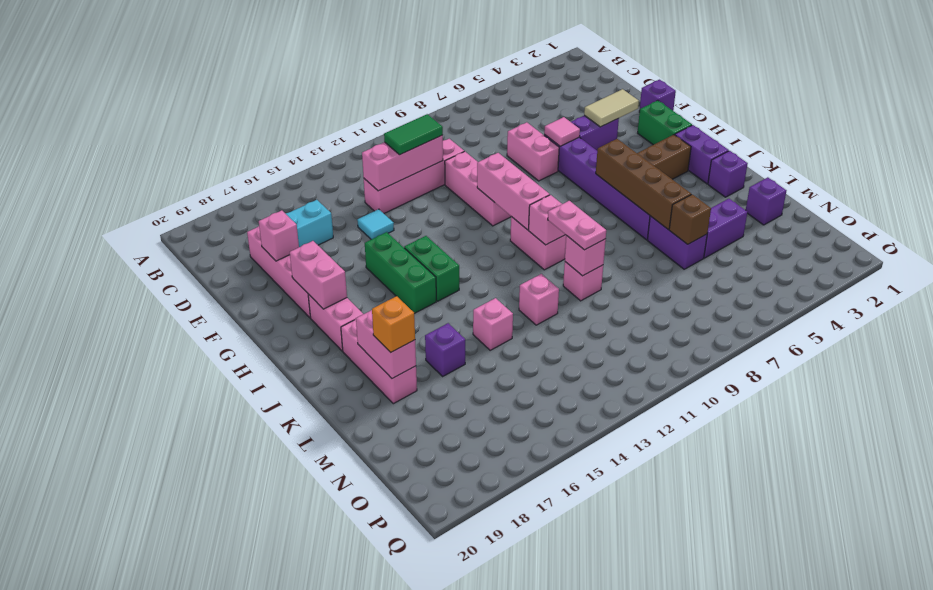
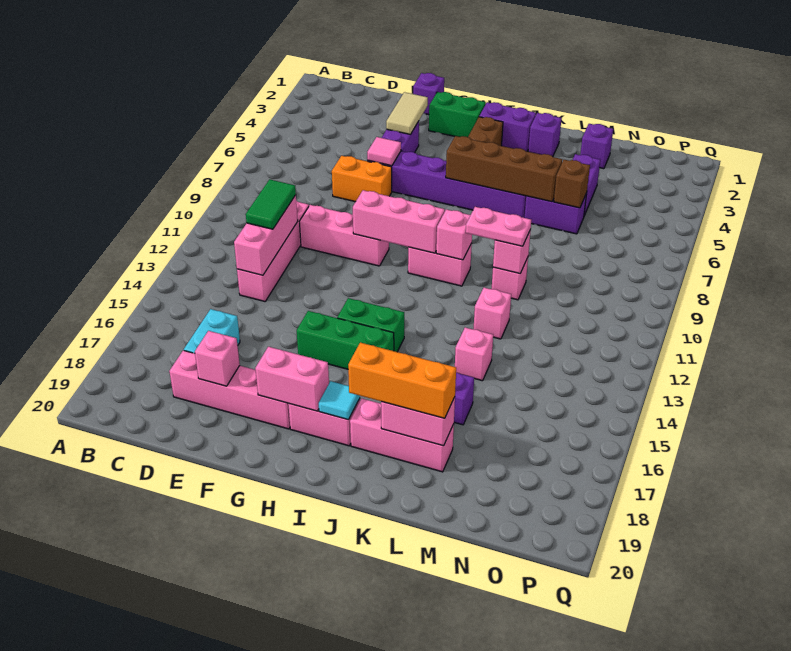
pink 1x2 brick [507,122,559,181] -> orange 1x2 brick [332,156,392,202]
cyan 1x1 tile [357,209,394,239] -> cyan 1x1 tile moved to [319,381,360,420]
orange 1x1 brick [372,296,415,352] -> orange 1x3 brick [348,343,456,418]

